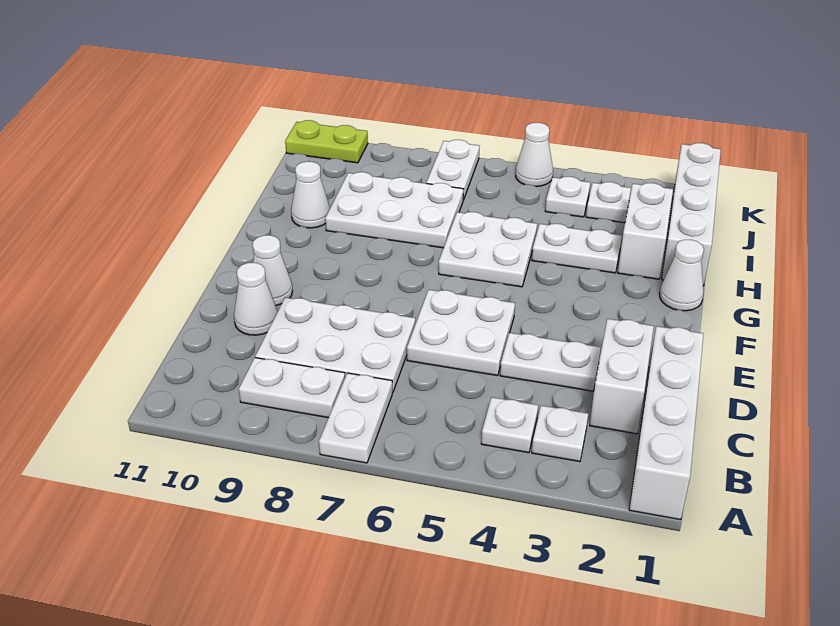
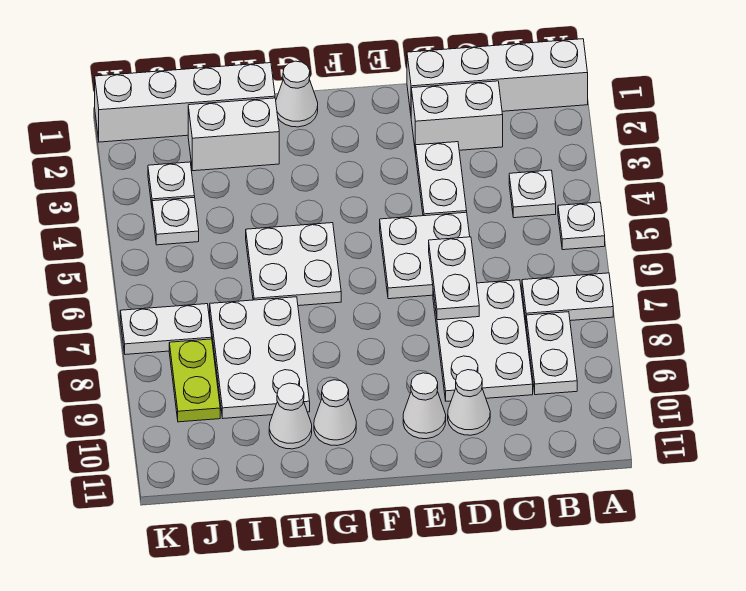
white 1x1 plate [532,406,588,462] -> white 1x1 plate moved to [558,202,605,250]
white 1x2 plate [532,224,622,273] -> white 1x2 plate moved to [429,237,479,320]
white 1x1 cone [515,123,553,187] -> white 1x1 cone moved to [314,380,356,445]
lime 1x2 plate [285,120,368,163] -> lime 1x2 plate moved to [169,339,220,422]

